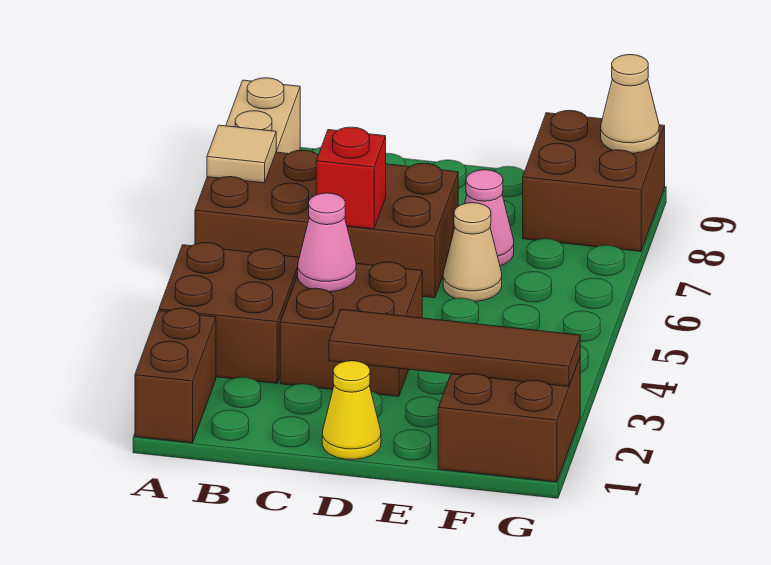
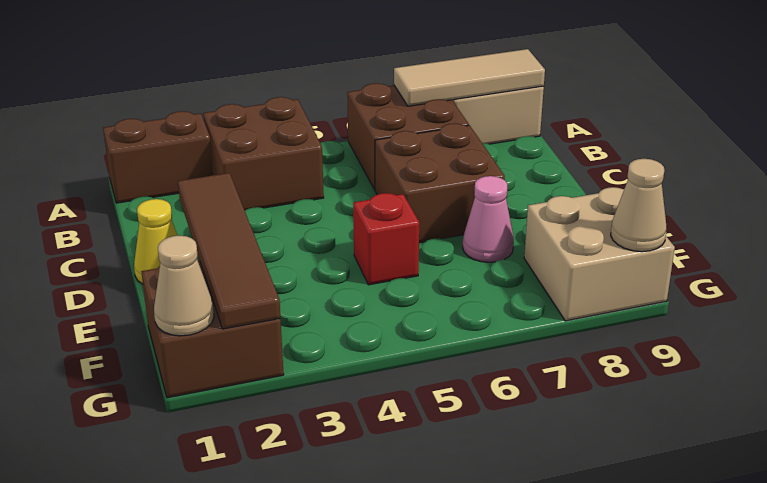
tan 1x1 tile [207,125,276,183] -> tan 1x3 tile [394,49,545,106]
brown 2x2 brick [280,262,422,397] -> none
pink 1x1 cone [298,193,356,292] -> none
red 1x1 brick [316,127,386,229] -> red 1x1 brick moved to [353,193,419,285]
tan 1x1 cone [443,203,502,301] -> tan 1x1 cone moved to [154,236,214,336]
brown 2x2 brick [523,110,665,251] -> tan 2x2 brick [524,187,675,321]

